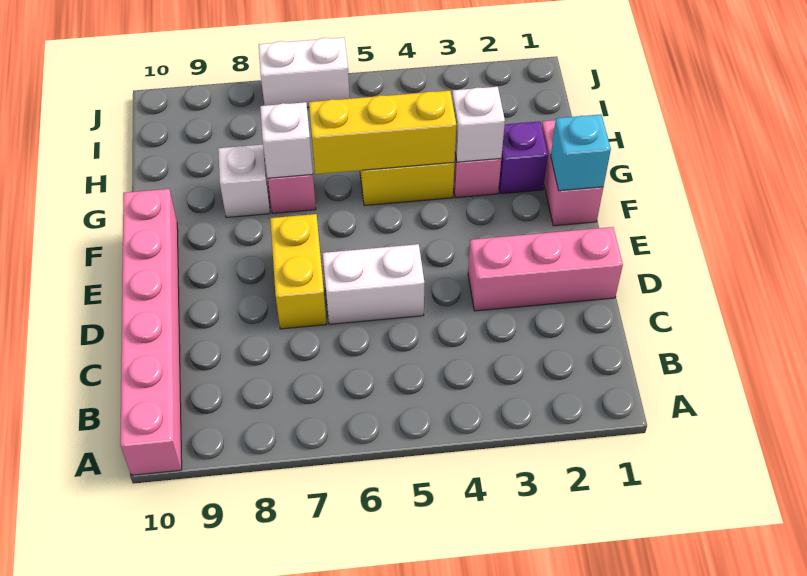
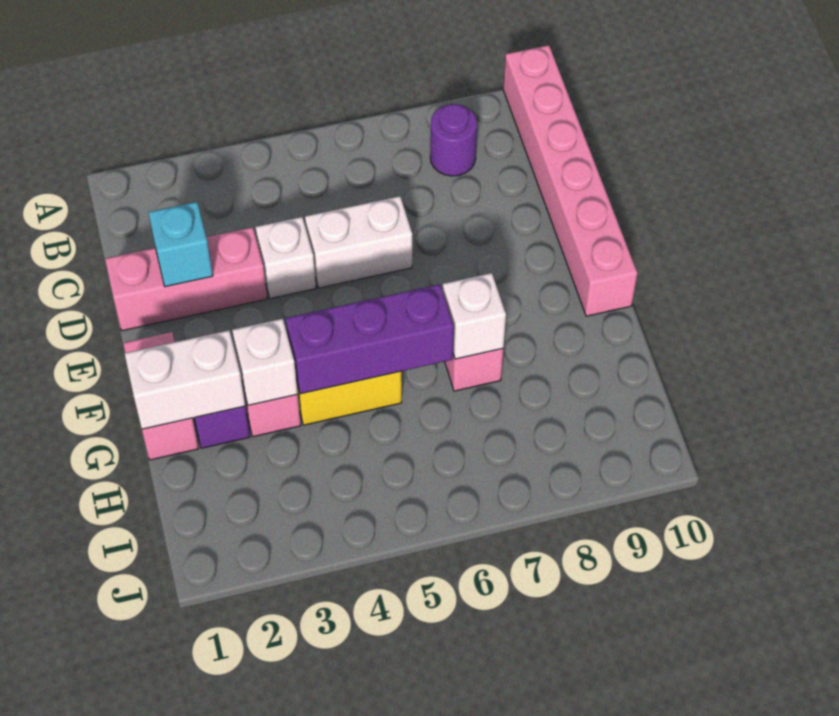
none -> purple 1x1 round brick [430,104,477,176]
yellow 1x2 brick [270,214,327,329] -> none
cyan 1x1 brick [551,114,611,191] -> cyan 1x1 brick moved to [148,202,213,287]
yellow 1x3 brick [309,91,456,174] -> purple 1x3 brick [285,284,454,394]
white 1x1 brick [218,145,270,218] -> white 1x1 brick moved to [256,217,316,299]
white 1x2 brick [259,37,350,108] -> white 1x2 brick moved to [124,330,245,429]

